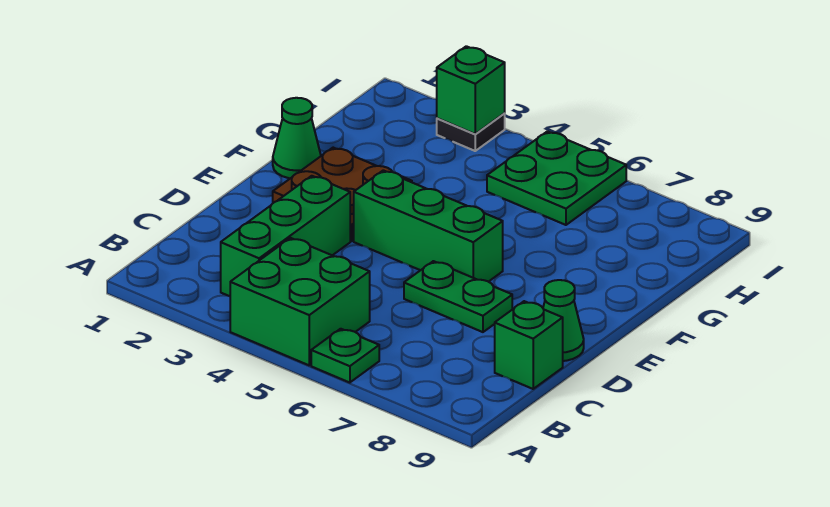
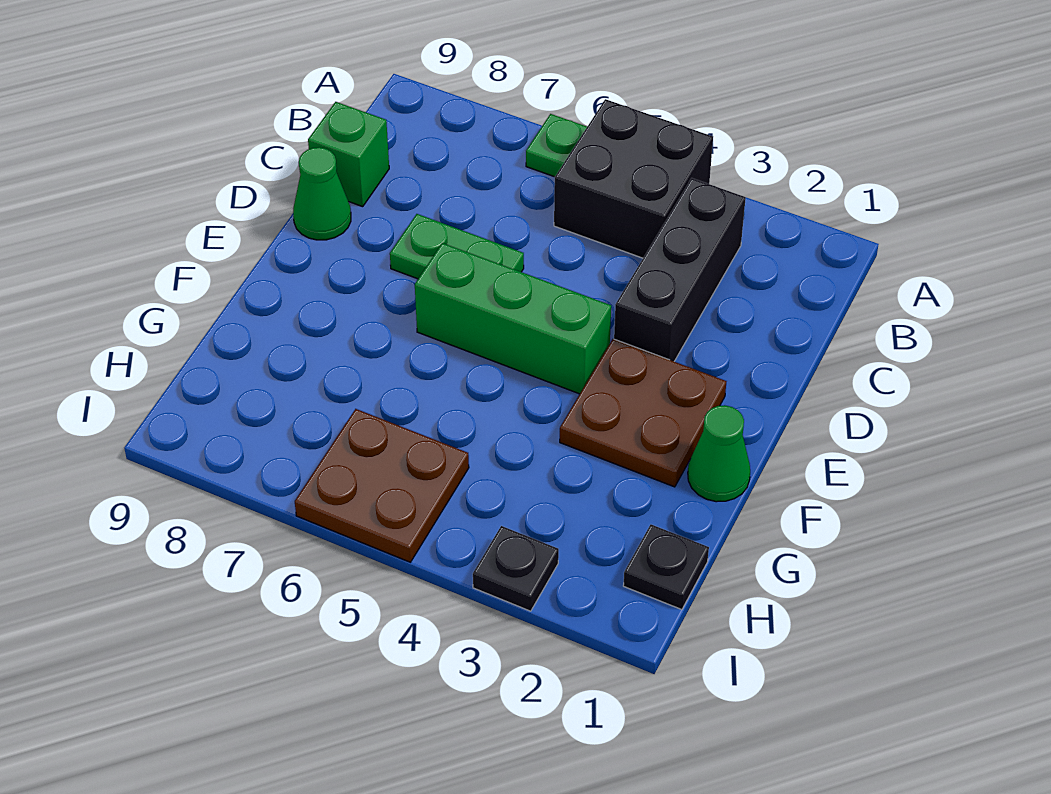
green 2x2 brick [230,238,370,365] -> black 2x2 brick [554,99,713,258]
green 1x3 brick [221,176,350,296] -> black 1x3 brick [614,178,746,361]
none -> black 1x1 plate [623,525,709,610]
green 2x2 plate [487,131,626,225] -> brown 2x2 plate [295,409,469,562]
green 1x1 brick [437,46,505,134] -> none

